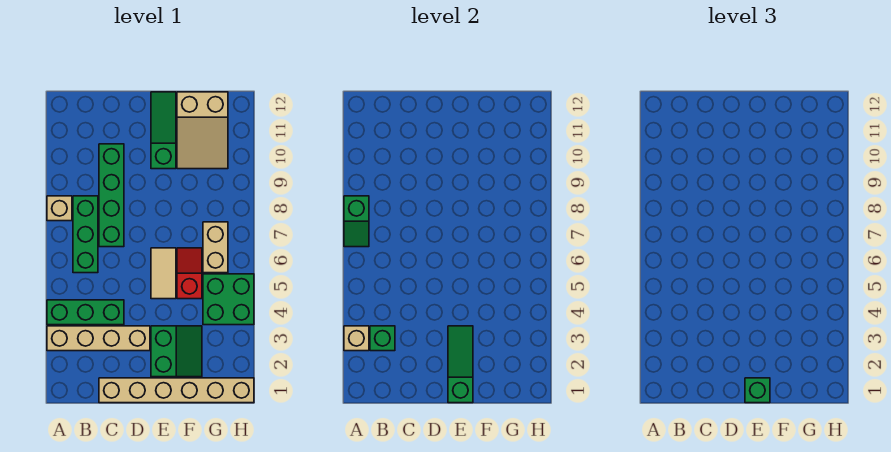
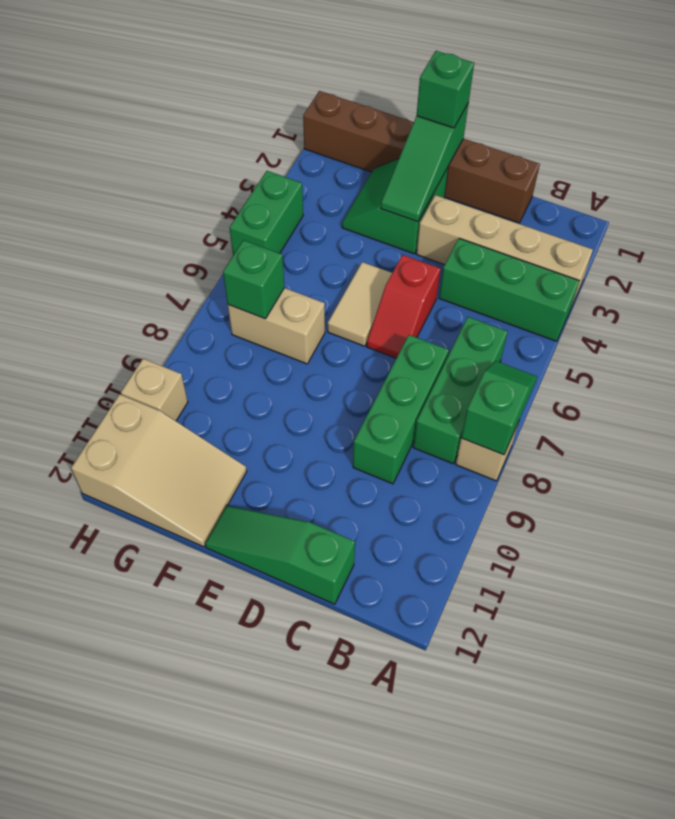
tan 1x1 brick [344,326,369,351] -> tan 1x1 brick moved to [121,359,188,421]
green 1x1 brick [370,326,395,351] -> green 1x1 brick moved to [223,240,284,319]
tan 1x6 brick [99,378,254,403] -> brown 1x6 brick [303,91,540,223]
green 1x4 brick [99,144,124,247] -> green 1x3 brick [353,335,449,484]
green 1x3 slope [151,92,176,169] -> green 1x3 slope turned to [205,506,355,604]
red 1x2 slope [177,248,202,299] -> red 1x2 slope moved to [367,255,441,358]
tan 2x3 slope [177,92,228,169] -> tan 2x3 slope turned to [71,394,247,547]
green 2x2 brick [203,274,254,325] -> green 1x2 brick [230,171,303,255]
tan 1x2 brick [203,222,228,273] -> tan 1x2 brick turned to [228,288,325,364]

